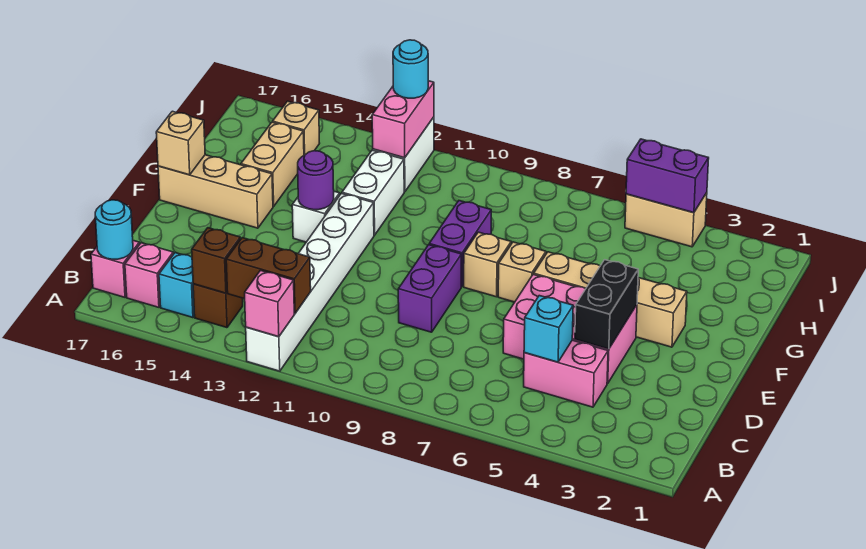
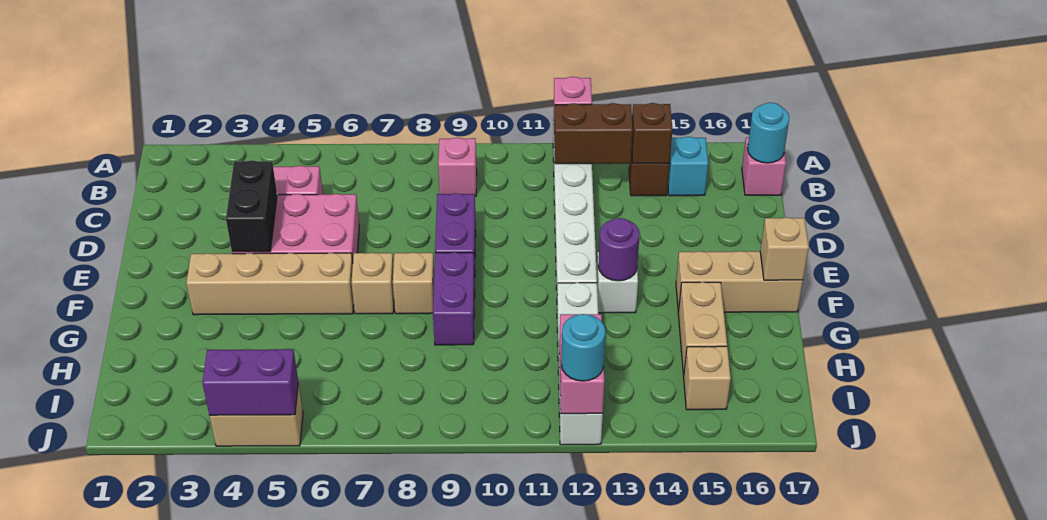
pink 1x1 brick [125,243,173,307] -> pink 1x1 brick moved to [438,138,477,196]
cyan 1x1 brick [524,296,573,362] -> none

